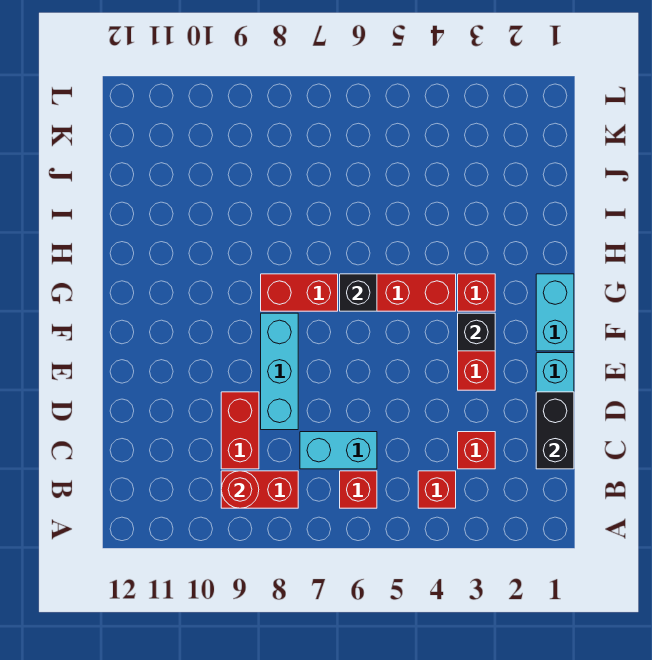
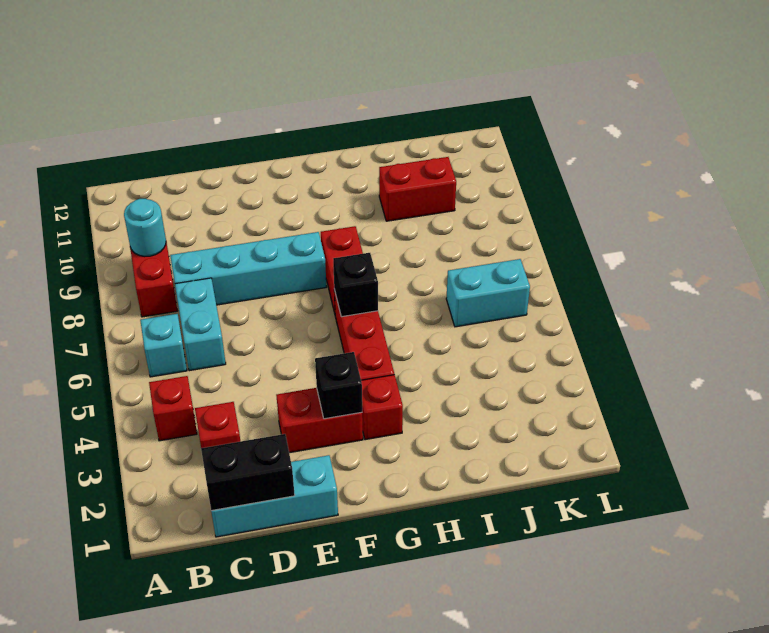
red 1x1 brick [340,471,377,508] -> cyan 1x1 brick [140,314,187,377]
red 1x1 round brick [221,471,259,508] -> cyan 1x1 round brick [124,199,166,257]
red 1x2 brick [221,392,259,469] -> red 1x2 brick moved to [379,157,456,221]
cyan 1x3 brick [261,313,298,430] -> cyan 1x4 brick [170,232,326,305]
cyan 1x2 brick [536,274,574,351] -> cyan 1x2 brick moved to [446,259,530,327]

